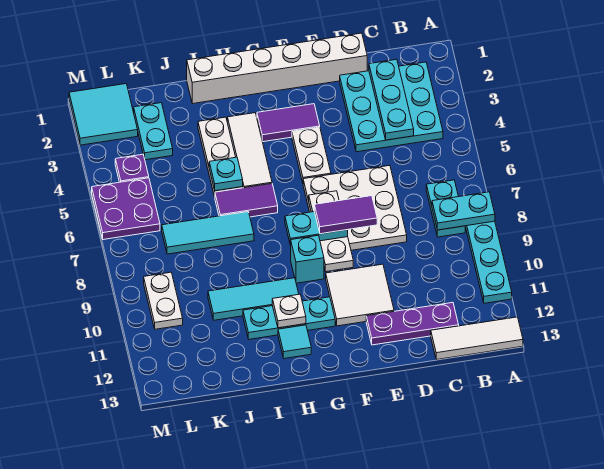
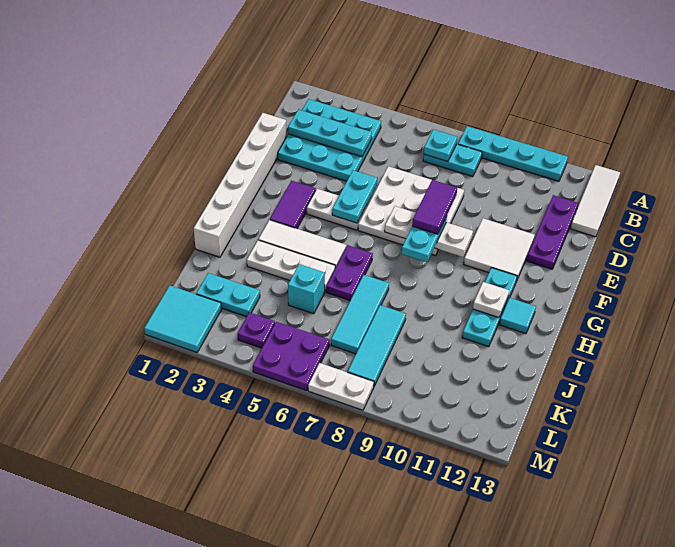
cyan 1x2 plate [432,192,495,230] -> cyan 1x2 plate moved to [332,170,377,223]
cyan 1x1 brick [291,236,324,283] -> cyan 1x1 brick moved to [288,264,325,314]
purple 1x2 tile [215,184,278,217] -> purple 1x2 plate [326,245,373,300]
cyan 1x3 tile [208,278,299,320] -> cyan 1x3 tile moved to [348,305,406,386]
cyan 1x1 plate [209,157,243,191] -> cyan 1x1 plate moved to [424,129,457,162]
white 1x2 plate [144,272,183,329] -> white 1x2 plate moved to [308,363,374,410]

